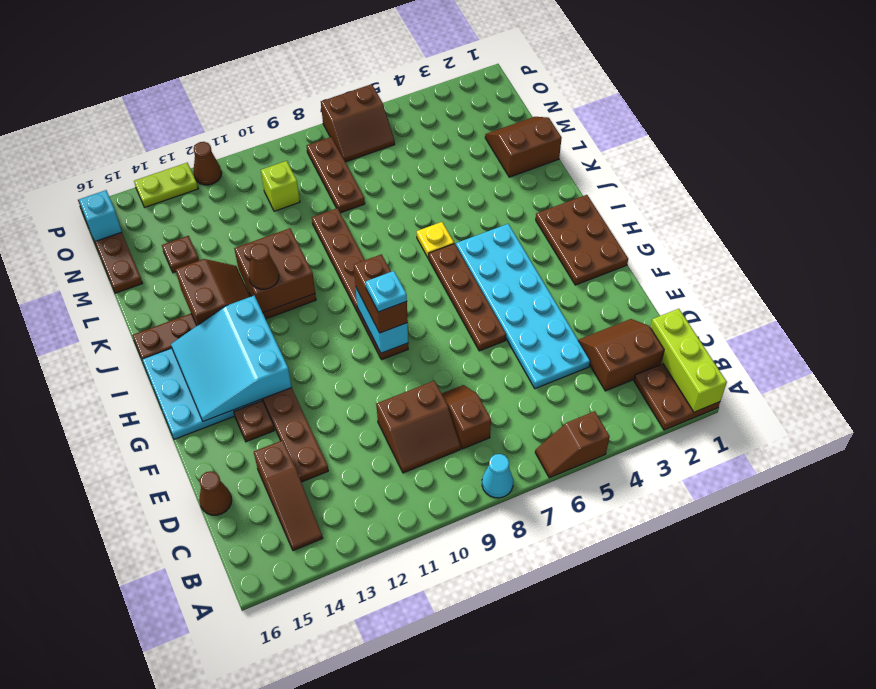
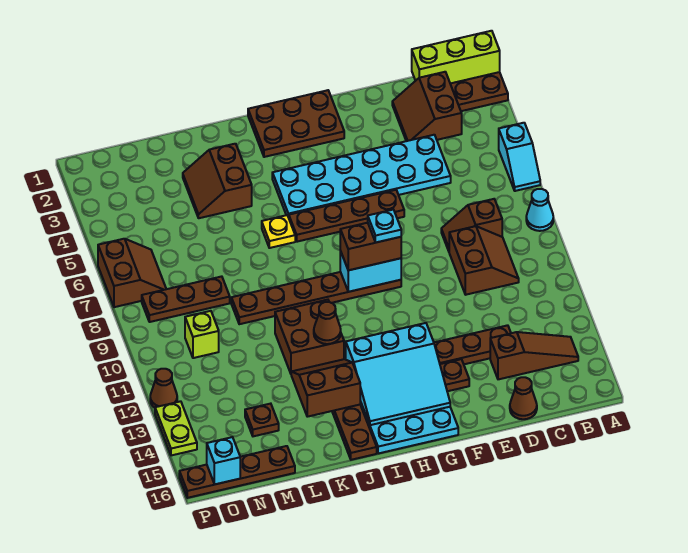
brown 1x2 slope [535,411,610,478] -> cyan 1x2 slope [499,123,540,191]
brown 2x2 slope [485,117,562,177] -> brown 2x2 slope moved to [183,144,252,218]

